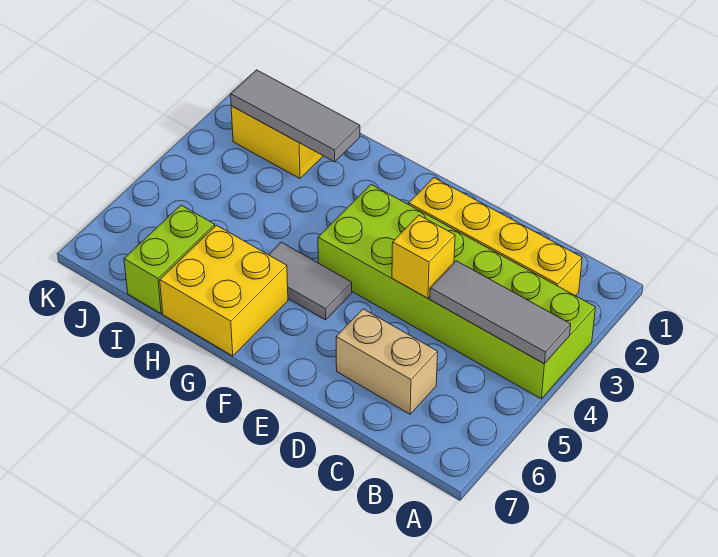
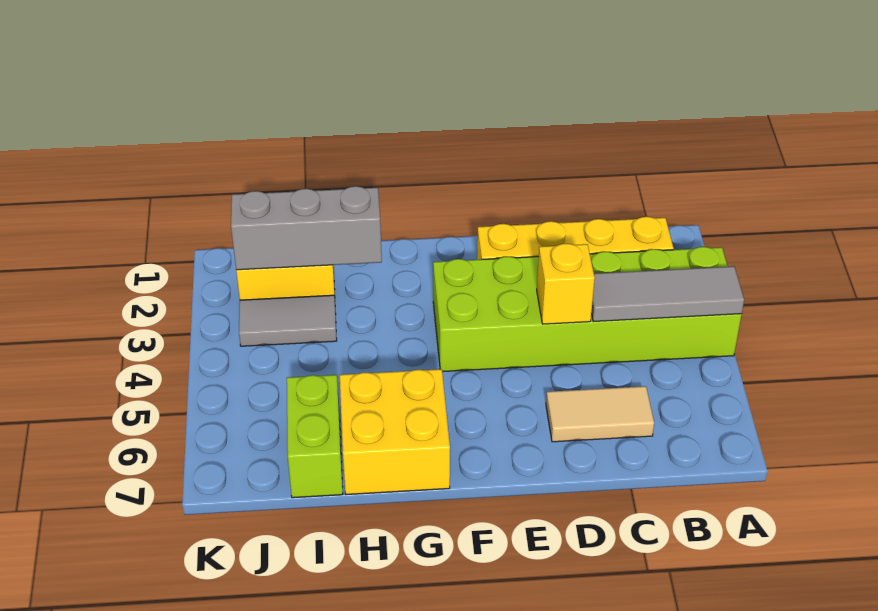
tan 1x2 brick [336,309,438,414] -> tan 1x2 tile [546,386,654,442]
grey 1x2 tile [269,242,352,320] -> grey 1x2 tile moved to [239,295,337,346]
grey 1x3 tile [231,70,360,162] -> grey 1x3 brick [231,186,382,270]

